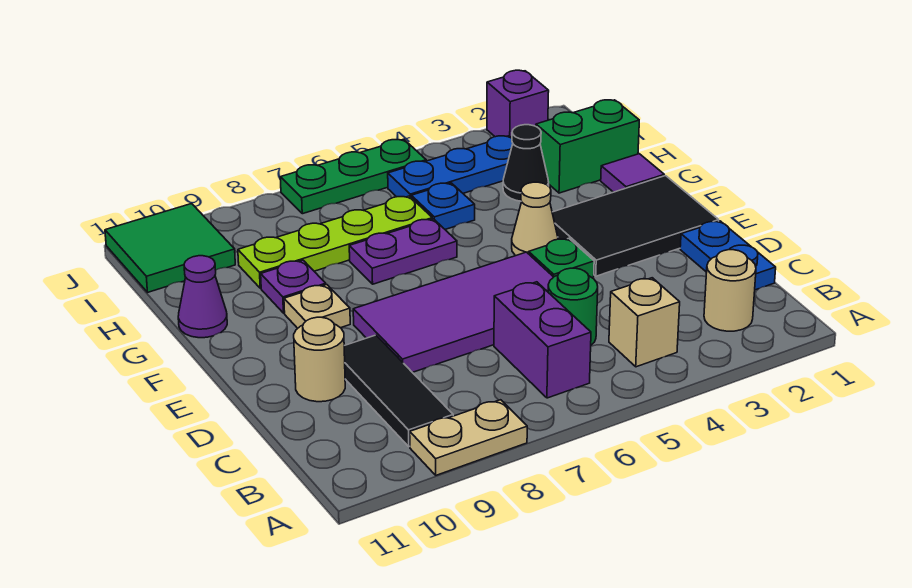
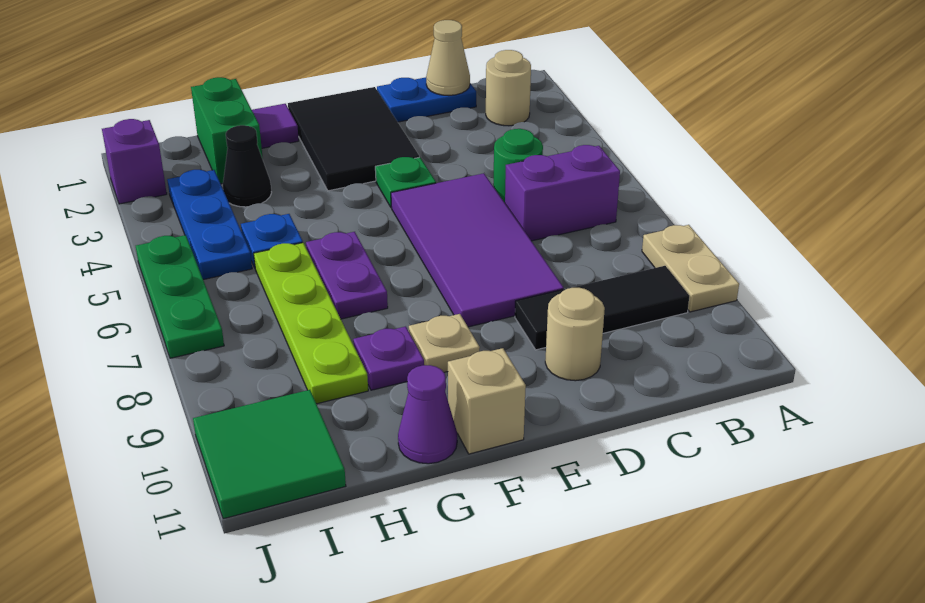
tan 1x1 brick [609,278,680,367] -> tan 1x1 brick moved to [448,348,526,454]
tan 1x1 cone [512,182,558,256] -> tan 1x1 cone moved to [426,20,470,95]

